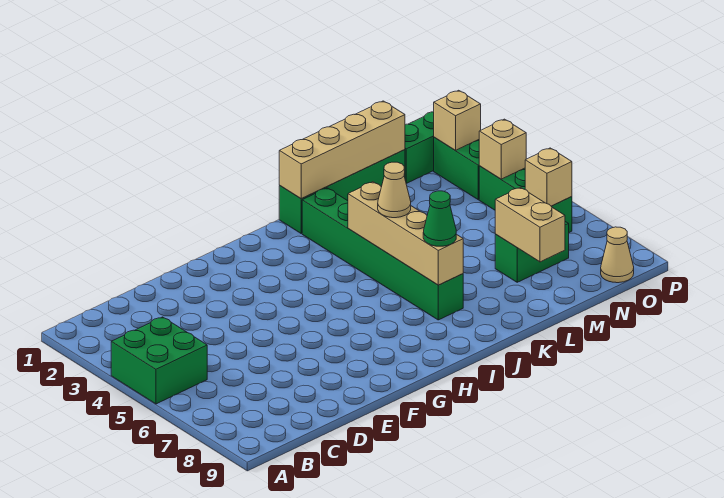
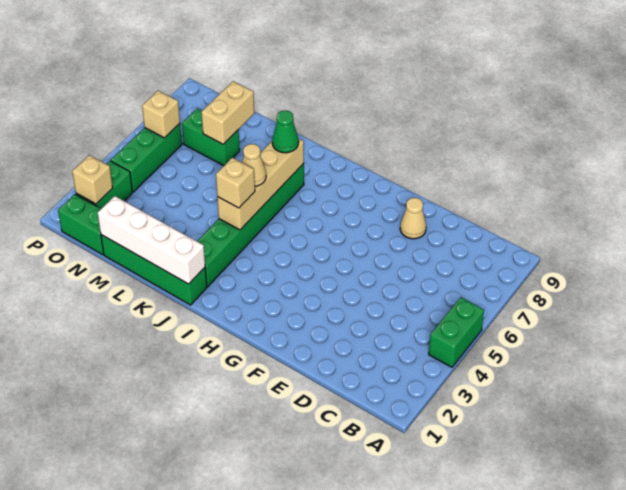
green 2x2 brick [111,317,207,404] -> green 1x2 brick [429,297,484,367]
tan 1x4 brick [279,101,405,199] -> white 1x4 brick [98,196,205,284]
tan 1x1 brick [479,119,526,179] -> tan 1x1 brick moved to [216,158,255,208]
tan 1x1 cone [601,227,634,283] -> tan 1x1 cone moved to [400,198,426,239]

